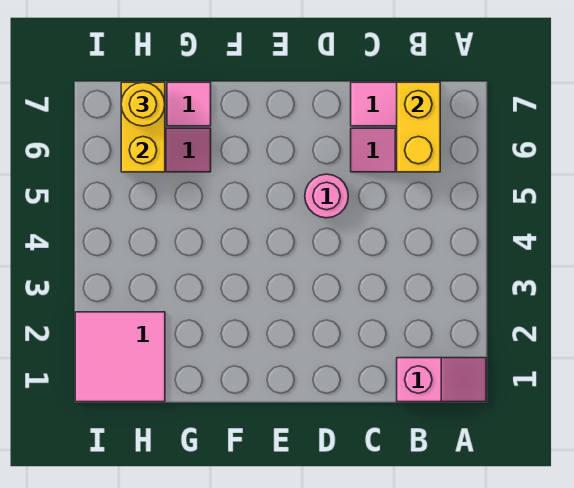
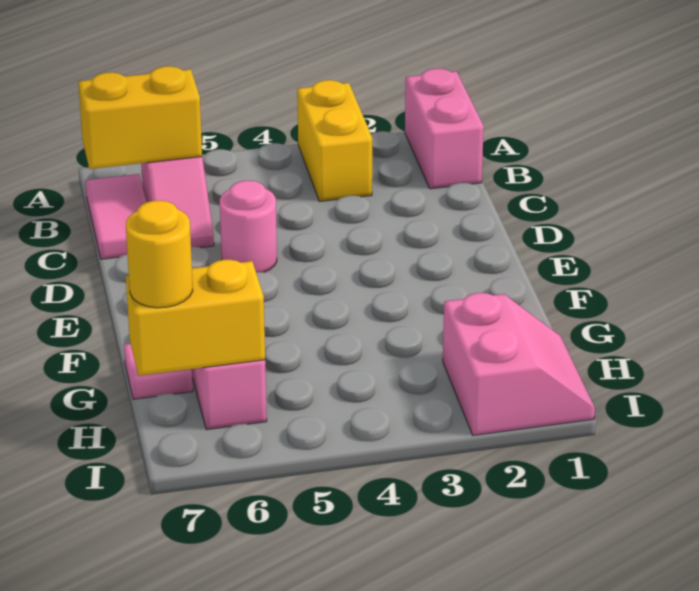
pink 1x2 slope [397,358,486,402] -> pink 1x2 brick [405,69,484,189]
none -> yellow 1x2 brick [297,80,372,201]
pink 2x2 tile [75,312,165,402] -> pink 2x2 slope [443,293,595,435]

